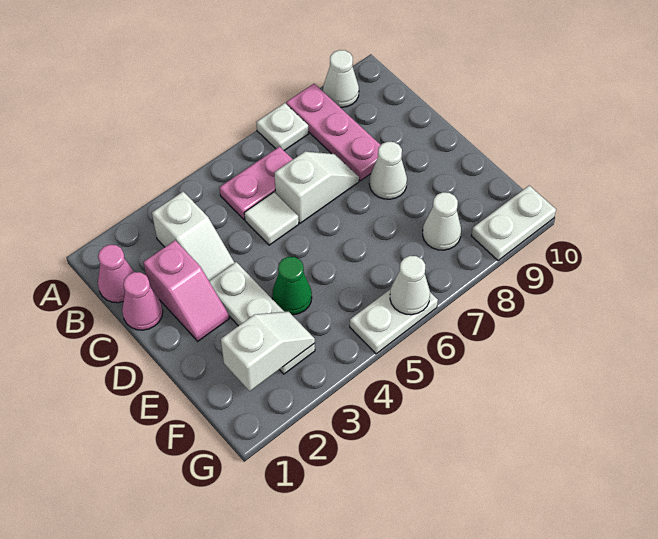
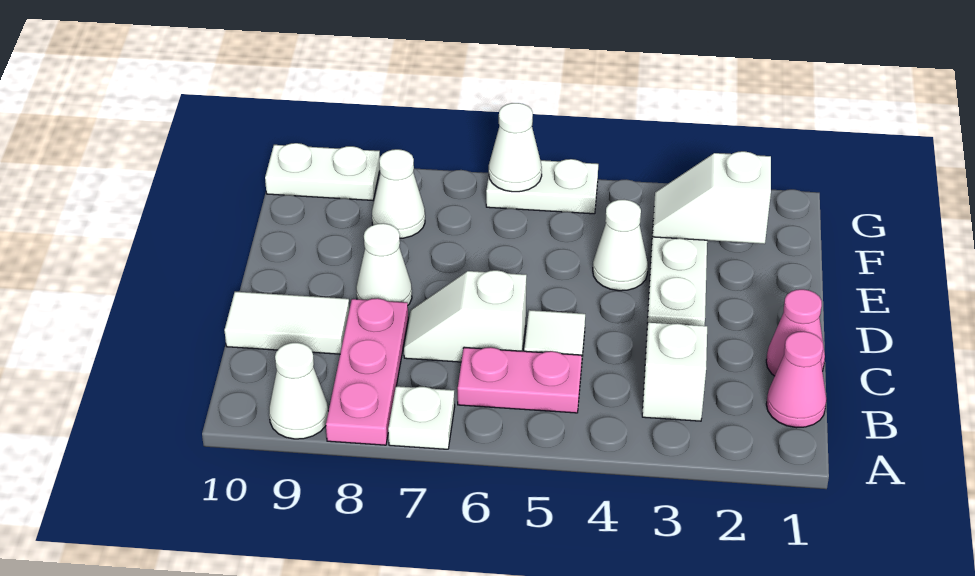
pink 1x2 slope [143,240,229,341] -> none
none -> white 1x2 tile [224,292,349,354]
green 1x1 cone [272,257,312,315] -> white 1x1 cone [593,200,648,291]

